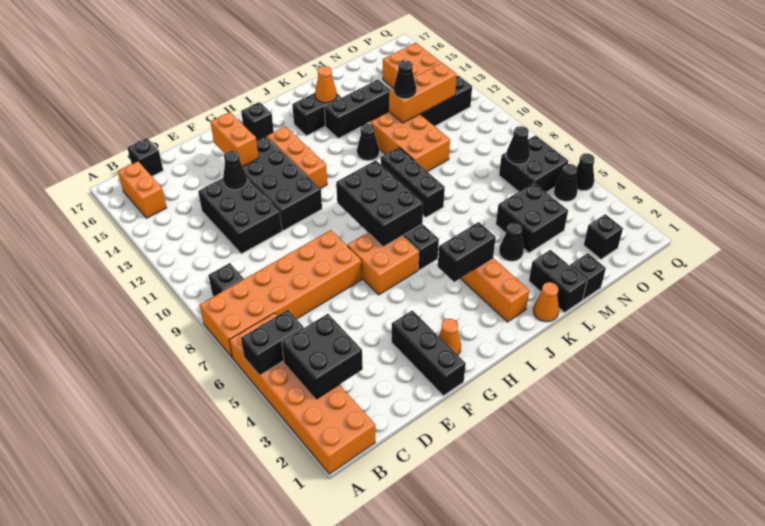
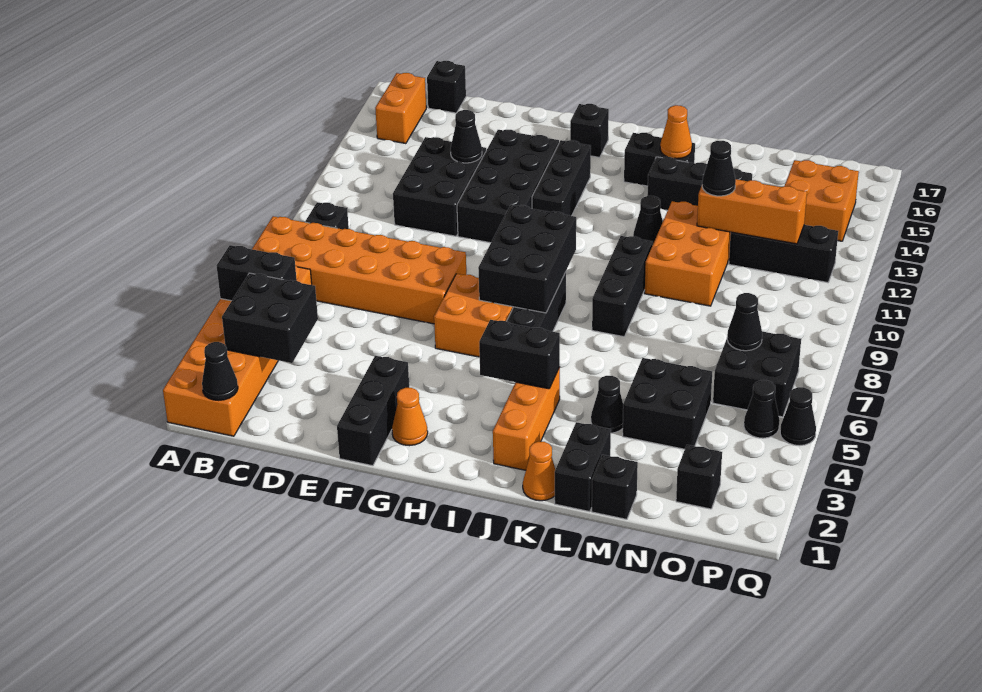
none -> black 1x1 cone [202,342,238,400]
orange 1x2 brick [210,112,259,167] -> none
orange 1x3 brick [267,126,327,189] -> black 1x3 brick [532,140,591,216]

